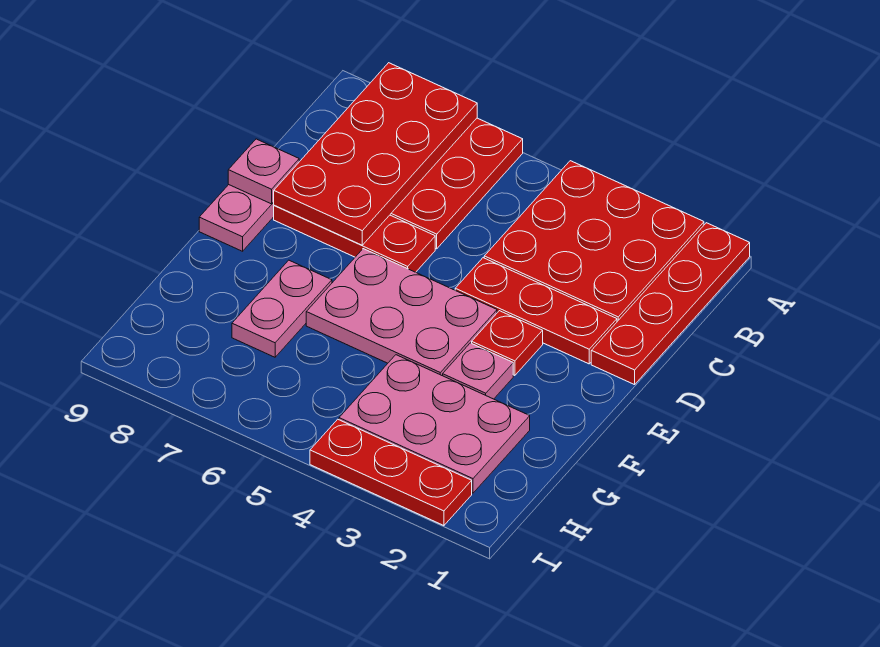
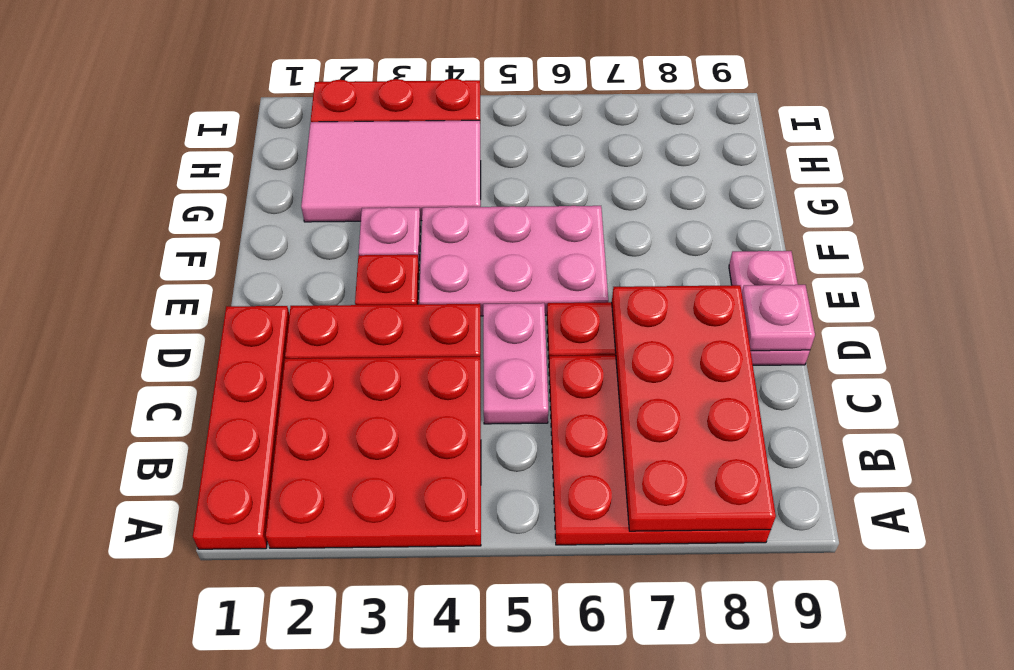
pink 1x2 plate [232,260,332,357] -> pink 1x2 plate moved to [483,303,548,424]
pink 2x3 plate [339,355,530,493] -> pink 2x3 tile [301,120,481,222]

